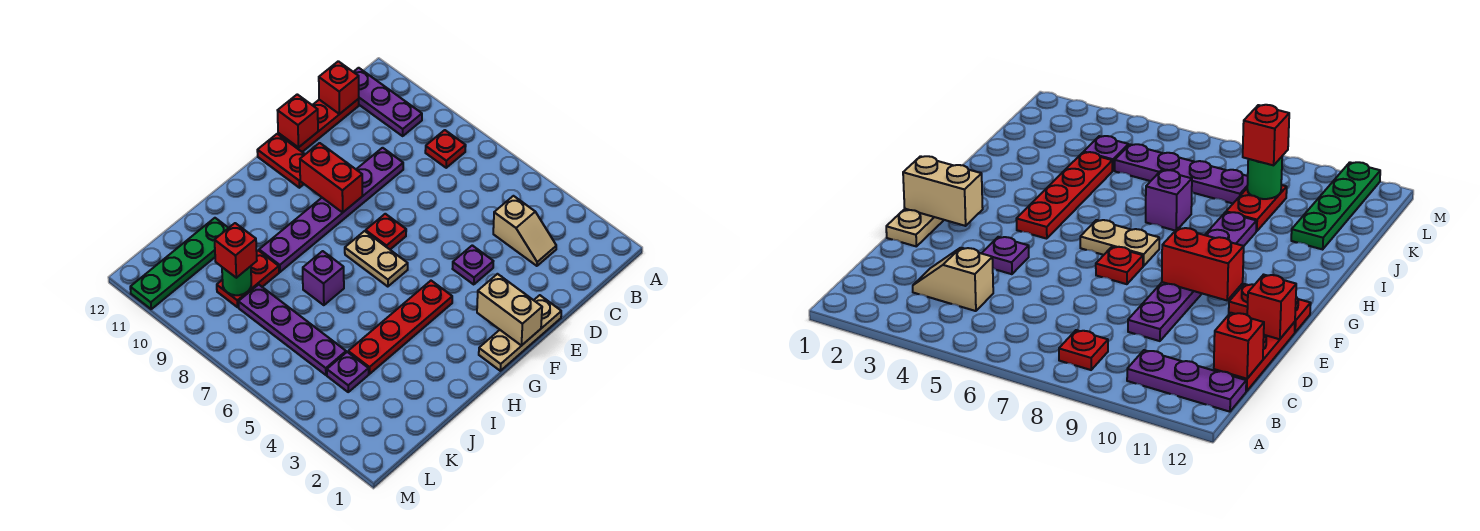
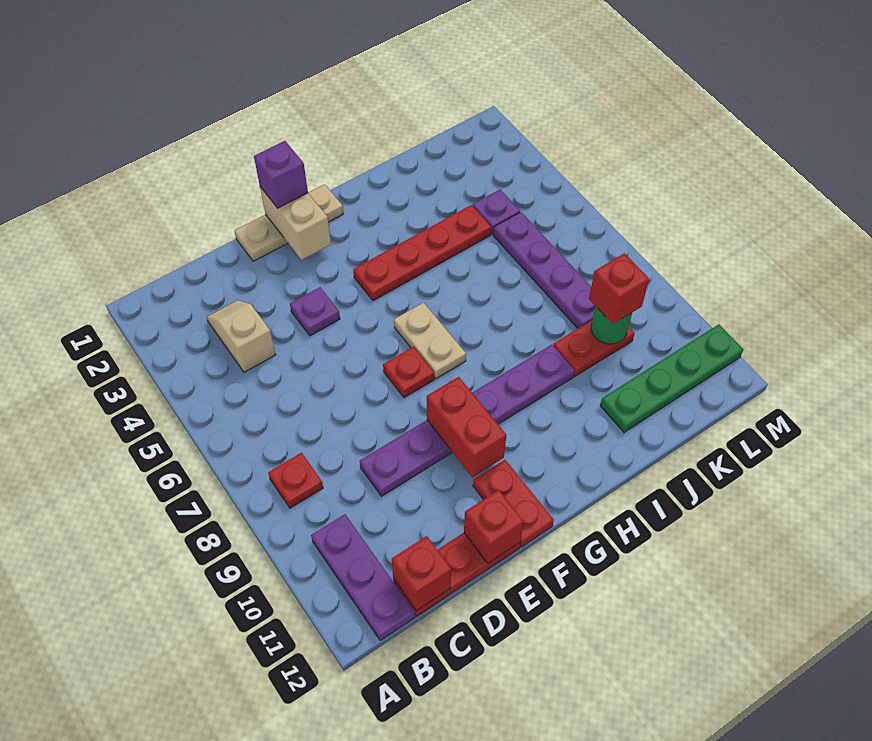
purple 1x1 brick [303,251,344,305] -> purple 1x1 brick moved to [254,141,308,208]

